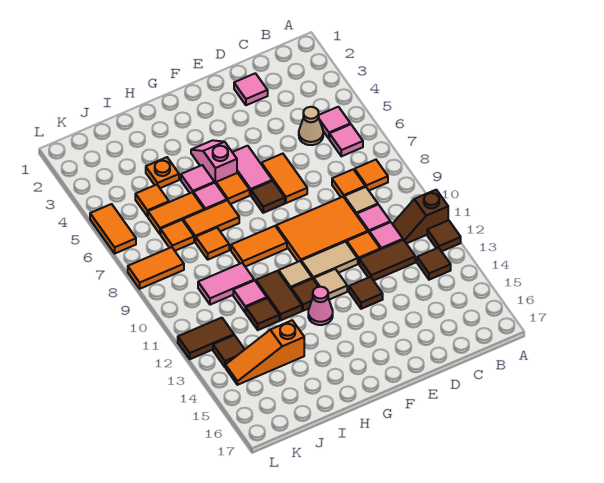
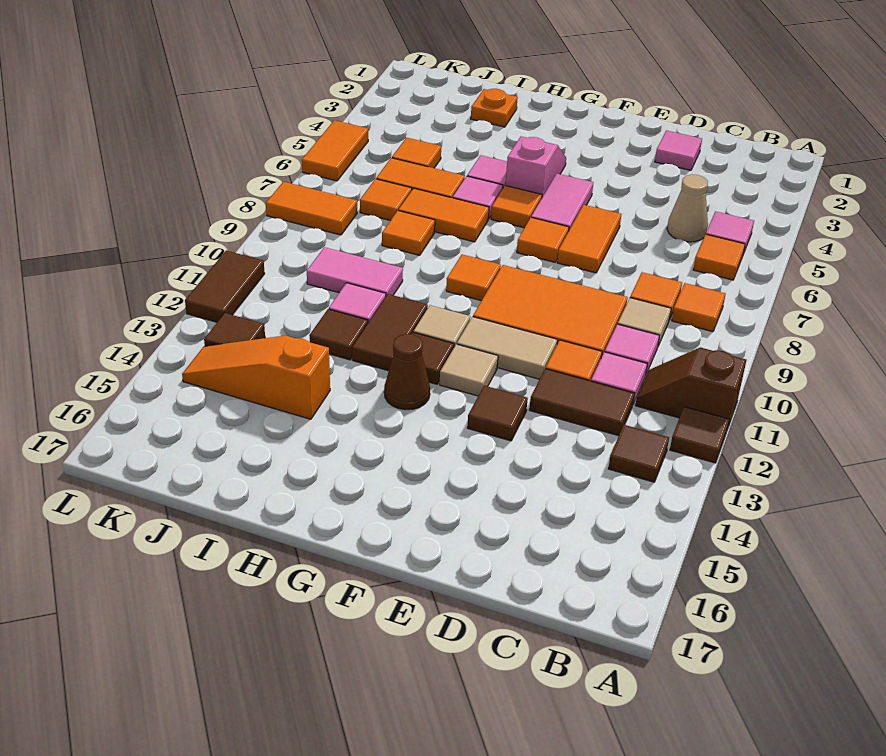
pink 1x1 tile [329,124,363,156] -> orange 1x1 tile [693,234,745,280]
brown 1x1 tile [251,181,285,213] -> orange 1x1 tile [517,217,569,262]
orange 1x2 tile [231,226,287,267] -> orange 1x1 tile [446,254,501,301]
pink 1x1 cone [308,287,333,325] -> brown 1x1 cone [384,334,430,410]
orange 1x1 plate [146,157,179,188] -> orange 1x1 plate moved to [471,89,518,127]
brown 1x2 tile [178,318,234,359] -> brown 1x2 tile turned to [185,251,265,322]

